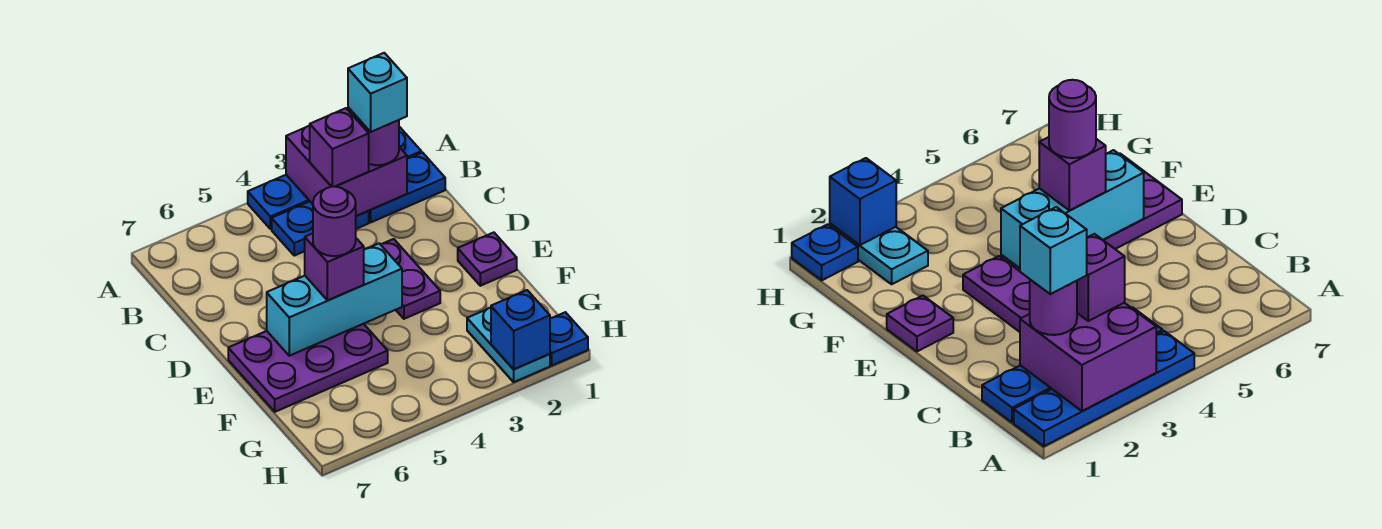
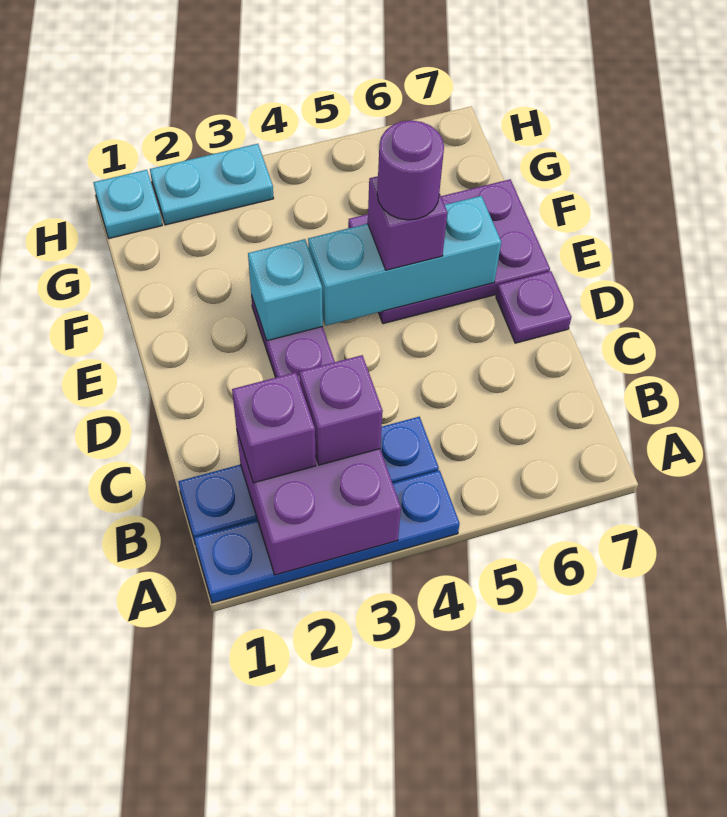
purple 1x1 round brick [356,116,399,165] -> purple 1x1 brick [232,372,316,483]
cyan 1x1 brick [348,53,407,132] -> cyan 1x1 brick moved to [248,239,323,341]
purple 1x1 plate [458,232,517,286] -> purple 1x1 plate moved to [496,271,571,343]
cyan 1x2 plate [467,308,550,382] -> cyan 1x2 plate turned to [150,144,274,225]
blue 1x1 plate [550,312,588,365] -> cyan 1x1 plate [93,170,162,238]
blue 1x1 brick [491,290,550,369] -> none

